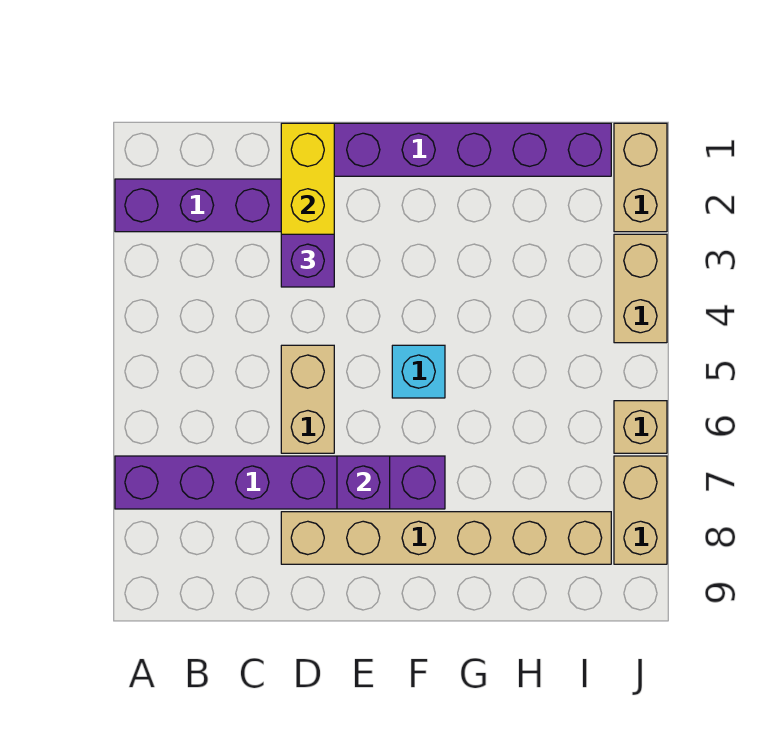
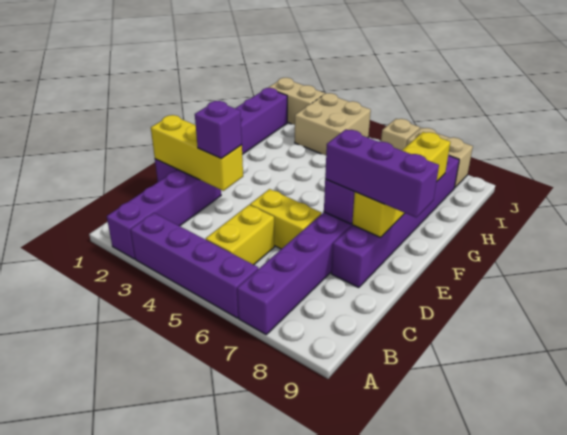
none -> purple 1x4 brick [130,213,258,318]
none -> yellow 1x2 brick [206,205,274,265]
tan 1x2 brick [281,345,334,453] -> yellow 1x2 brick [250,189,321,249]
tan 1x6 brick [281,512,611,564] -> purple 1x6 brick [331,154,459,288]
none -> purple 1x3 brick [325,129,439,218]
none -> yellow 1x4 brick [352,132,450,237]
cyan 1x1 brick [392,345,445,398] -> none
tan 1x2 brick [614,234,667,343] -> tan 2x2 brick [295,93,371,155]

